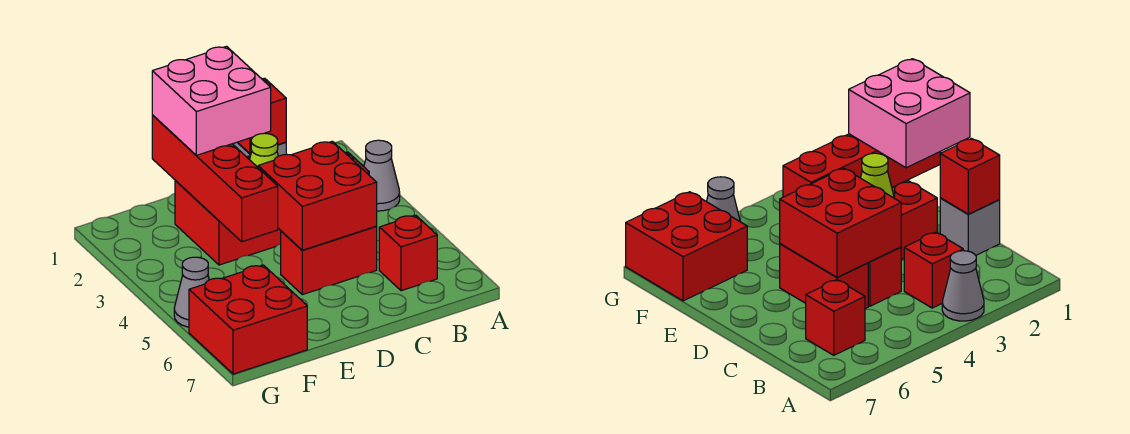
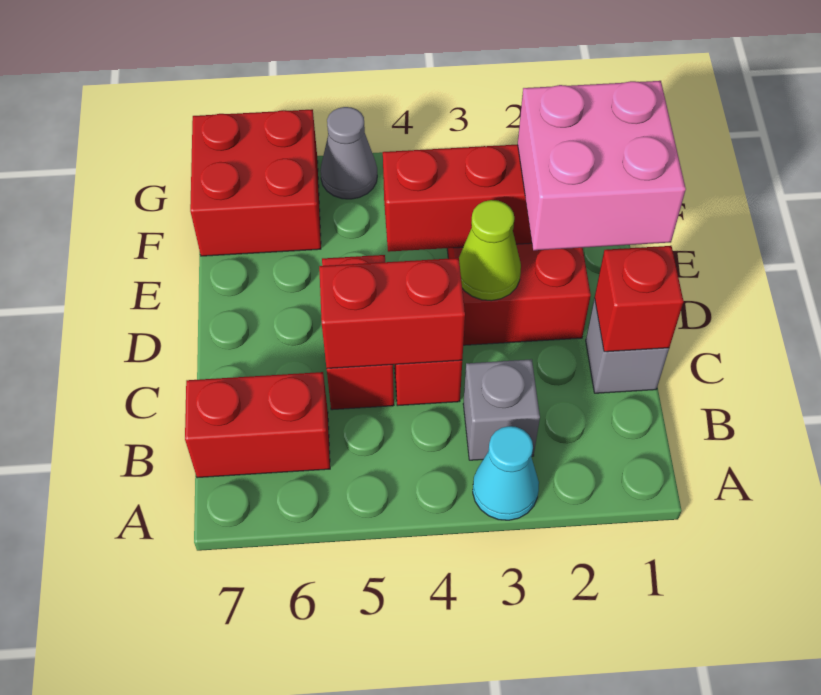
grey 1x1 cone [364,140,400,211] -> cyan 1x1 cone [473,426,539,520]
red 1x1 brick [904,232,963,308] -> grey 1x1 brick [463,359,540,460]
red 1x1 brick [379,215,437,291] -> red 1x2 brick [185,372,330,478]
red 2x2 brick [258,141,377,250] -> red 1x2 brick [319,258,465,368]

